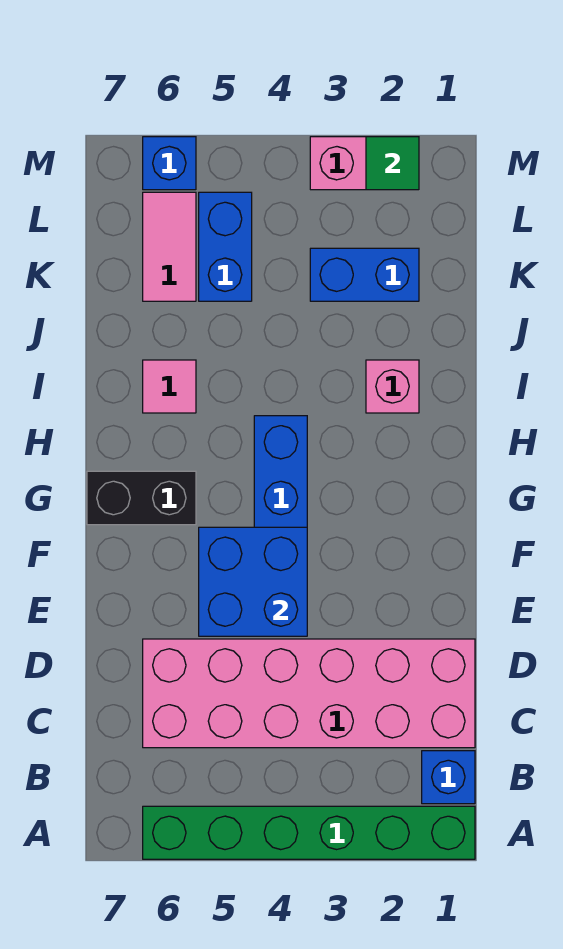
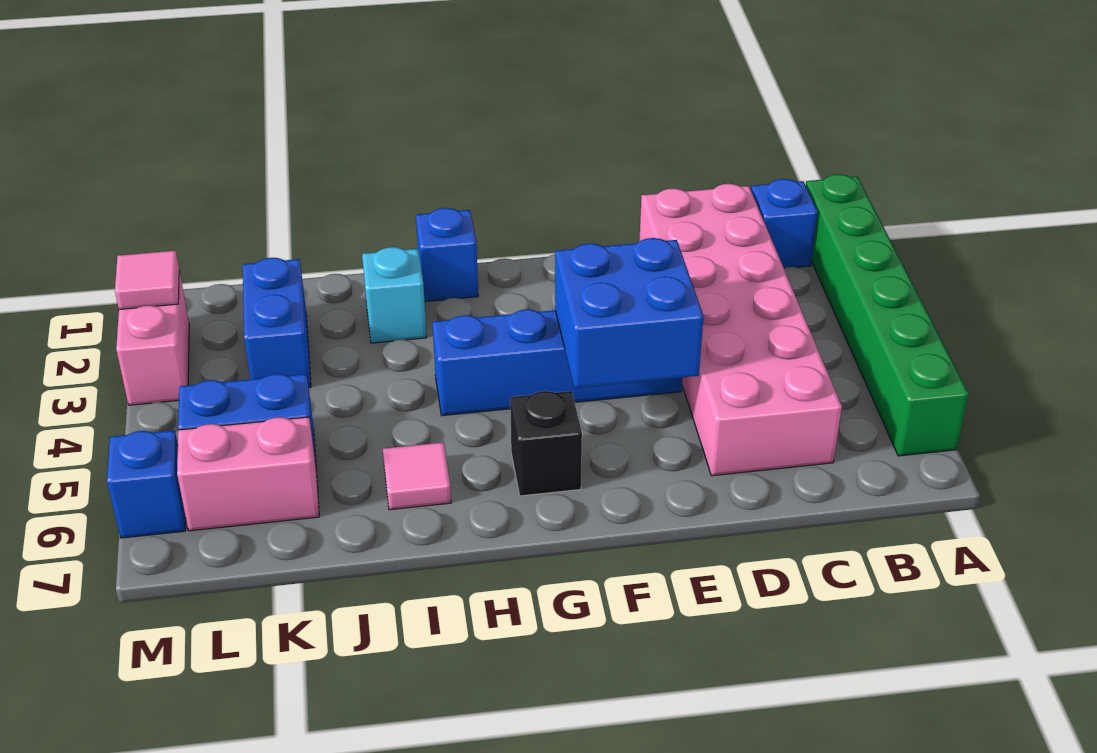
black 1x2 brick [87,471,196,525] -> black 1x1 brick [510,391,582,496]
none -> blue 1x1 brick [416,208,478,302]
pink 1x1 brick [366,360,419,413] -> cyan 1x1 brick [362,247,427,343]
pink 1x2 tile [143,192,196,301] -> pink 1x2 brick [177,417,319,531]
green 1x1 tile [366,137,419,190] -> pink 1x1 tile [115,250,179,310]

